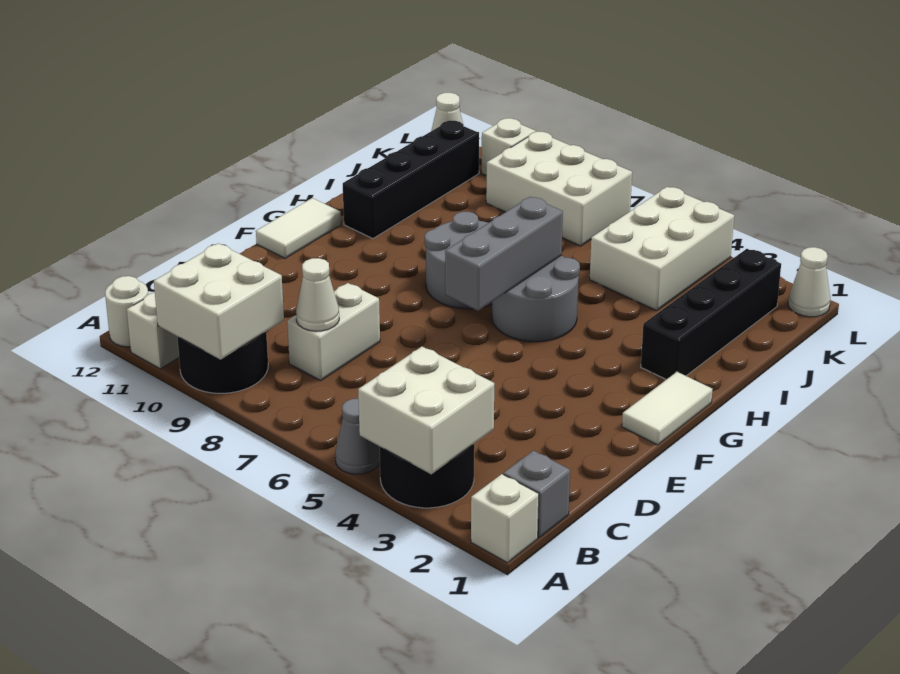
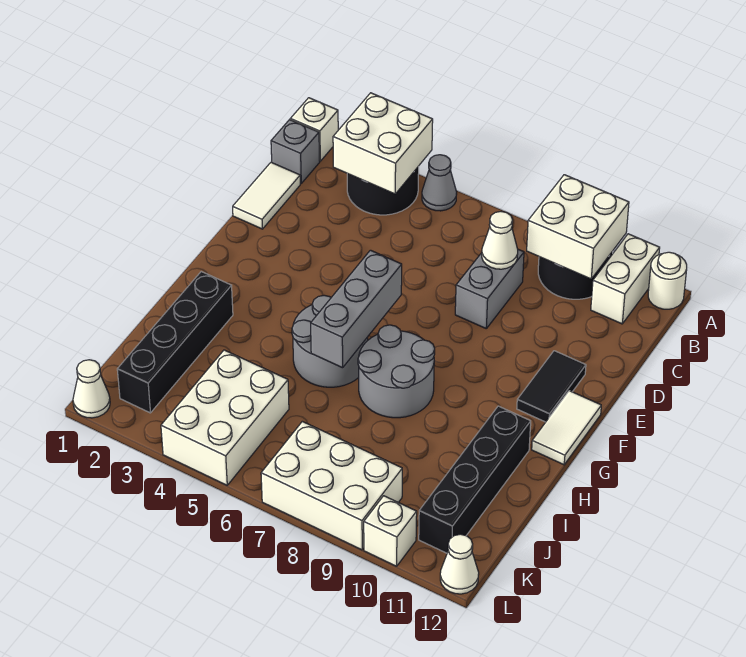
white 1x2 brick [287,283,380,381] -> grey 1x2 brick [455,249,524,328]
none -> black 1x2 tile [517,351,586,422]
white 1x2 tile [622,372,712,445] -> white 1x2 tile moved to [233,162,300,229]

